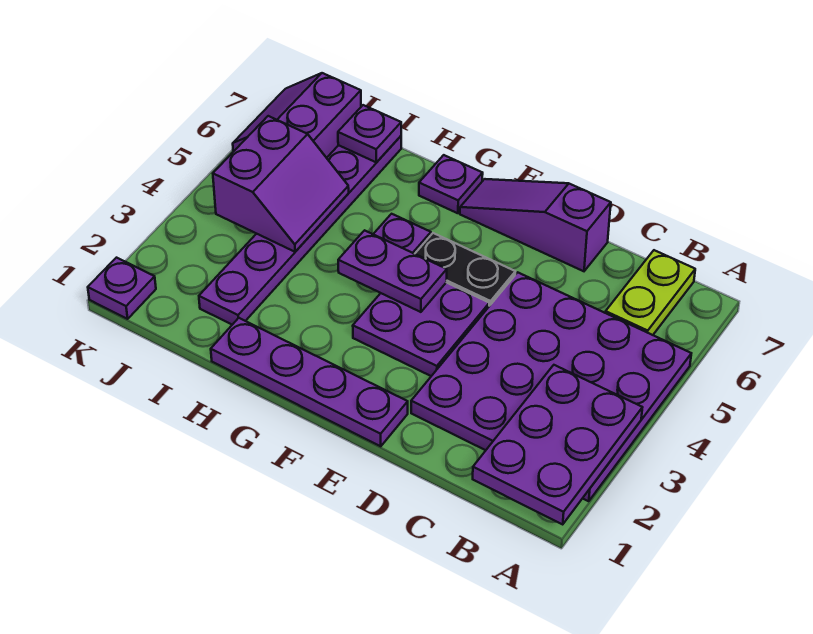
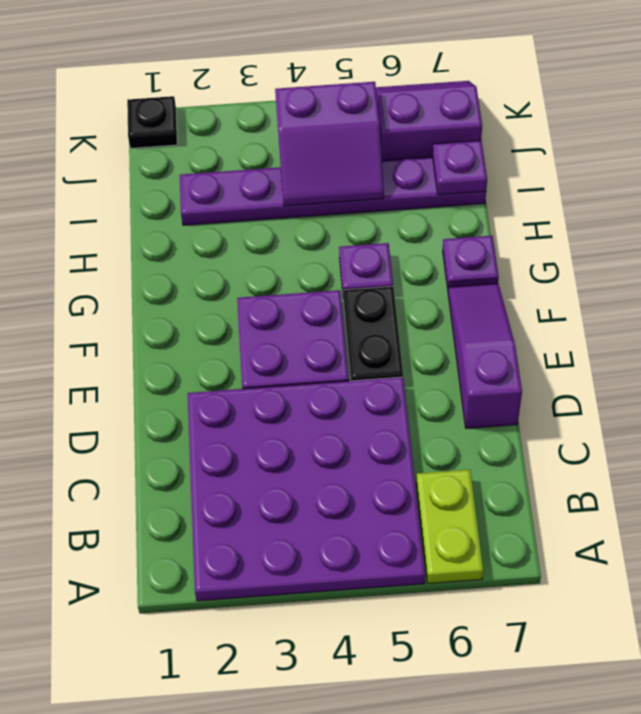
purple 2x3 plate [473,365,642,524] -> none
lime 1x2 plate [606,250,695,335] -> lime 1x2 plate turned to [416,470,483,584]
purple 1x4 plate [211,318,408,446] -> none
purple 1x2 plate [338,230,447,312] -> none
purple 1x1 plate [88,258,156,319] -> black 1x1 plate [127,96,177,148]

